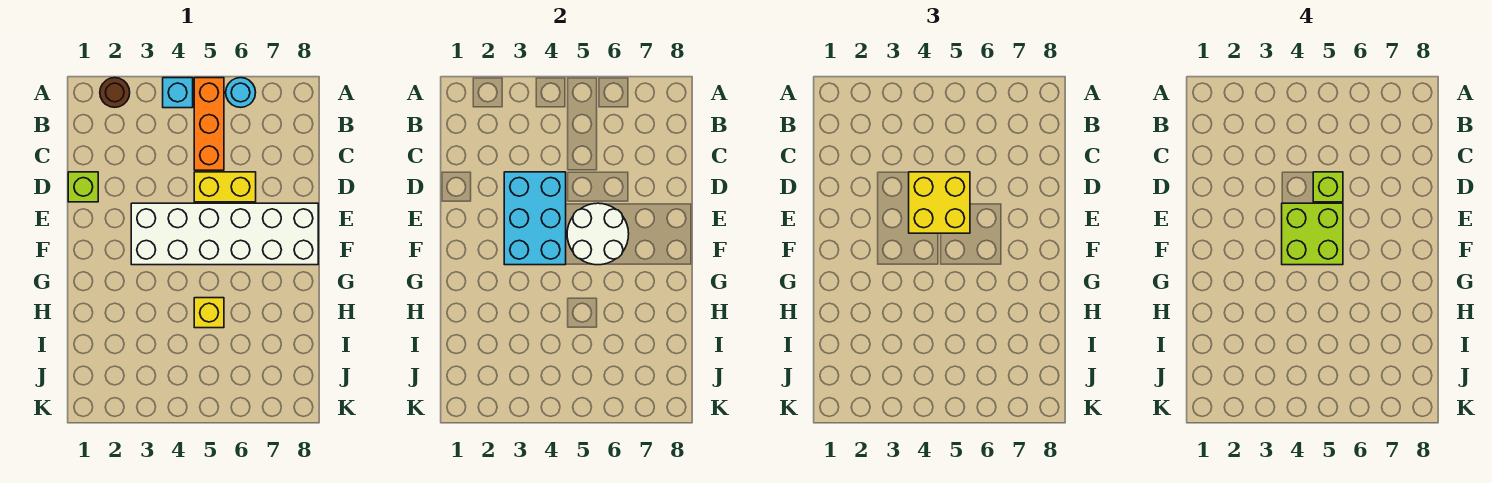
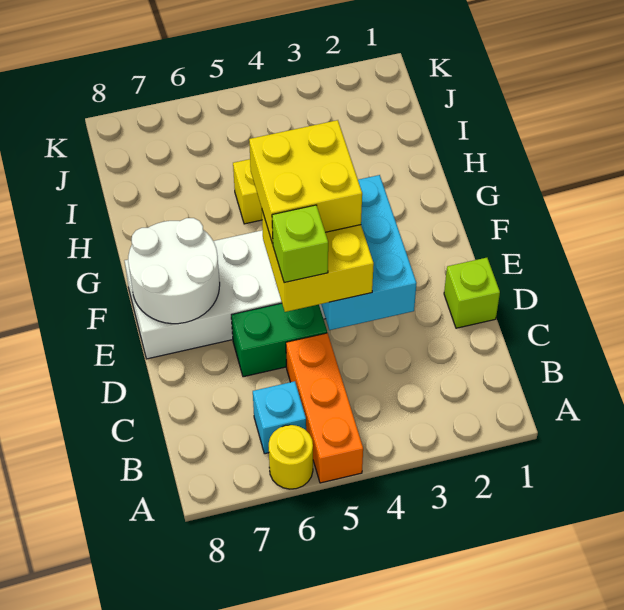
brown 1x1 round brick [100,78,130,107] -> none
cyan 1x1 brick [163,78,193,108] -> cyan 1x1 brick moved to [253,381,306,454]
cyan 1x1 round brick [226,78,256,107] -> yellow 1x1 round brick [269,425,313,489]
yellow 1x2 brick [194,172,256,202] -> green 1x2 brick [231,303,327,377]
lime 2x2 brick [1282,203,1343,265] -> yellow 2x2 brick [249,120,362,244]
white 2x2 round brick [567,203,629,265] -> white 2x2 round brick moved to [128,218,220,324]

